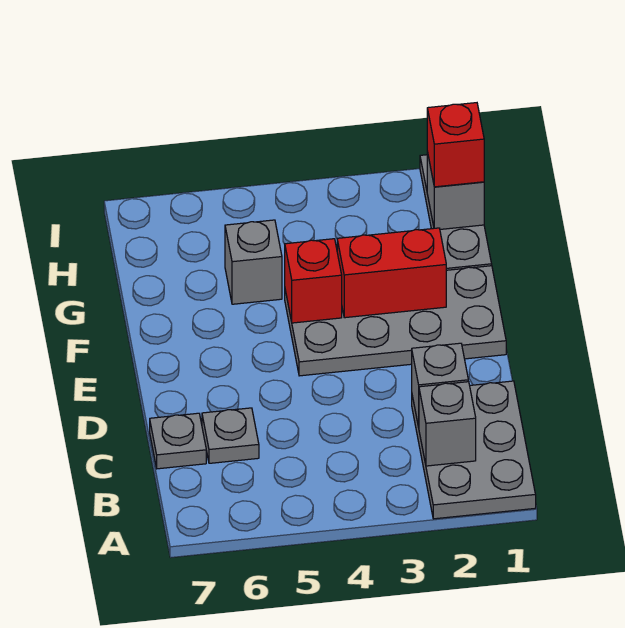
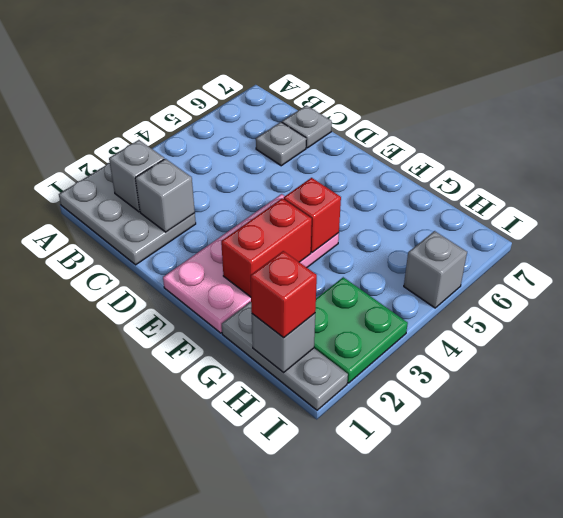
grey 2x4 plate [285,266,506,376] -> pink 2x4 plate [163,194,339,333]
grey 1x1 brick [225,220,282,304] -> grey 1x1 brick moved to [404,231,467,308]
none -> green 2x2 plate [314,277,408,383]

